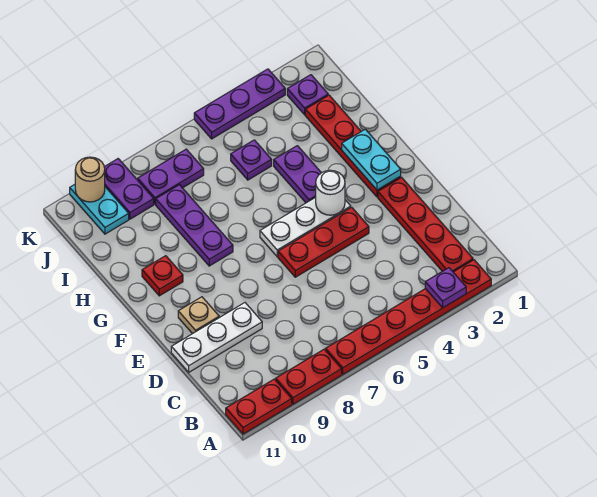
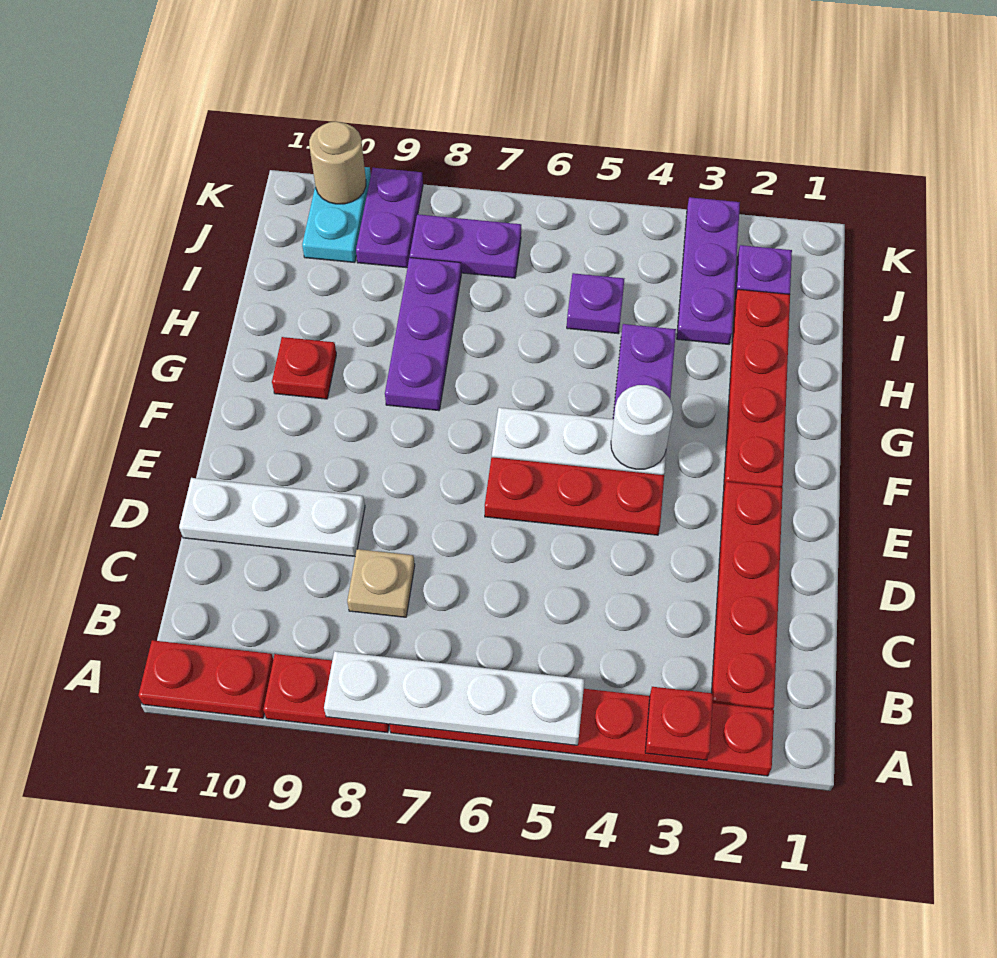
purple 1x1 plate [425,268,466,308] -> red 1x1 plate [645,687,713,760]
none -> white 1x4 plate [324,651,585,745]
tan 1x1 plate [178,297,219,334] -> tan 1x1 plate moved to [347,549,415,617]
cyan 1x2 plate [342,129,401,190] -> none
purple 1x3 plate [194,69,285,139] -> purple 1x3 plate turned to [677,197,740,344]

